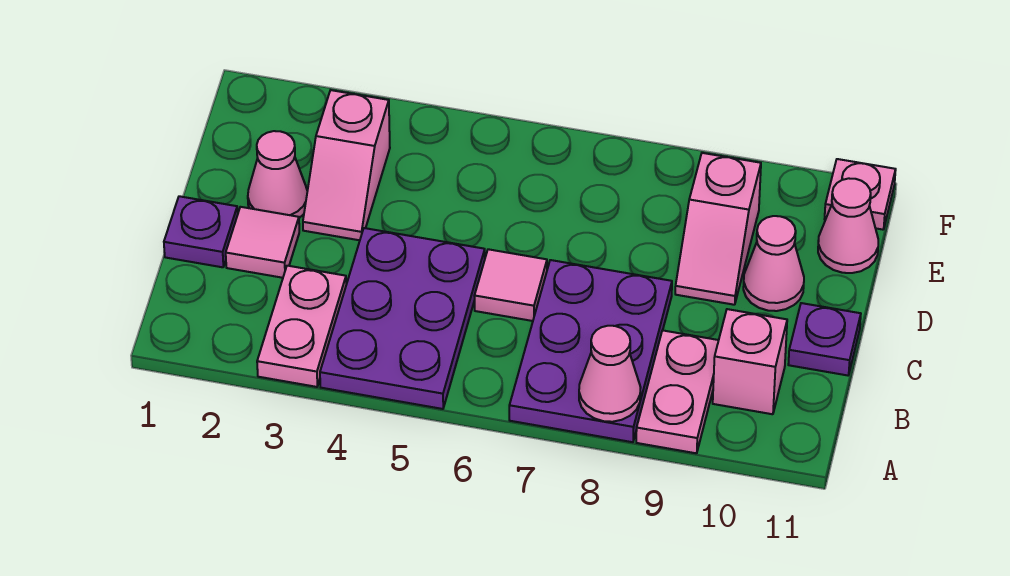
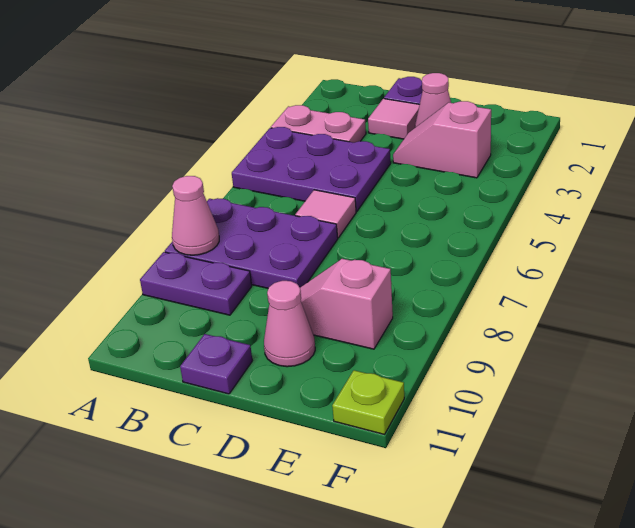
pink 1x2 plate [636,330,719,453] -> purple 1x2 plate [140,252,252,315]
pink 1x1 brick [713,309,787,414] -> none
pink 1x1 cone [818,178,878,273] -> none
pink 1x1 plate [825,159,896,230] -> lime 1x1 plate [332,370,404,435]

